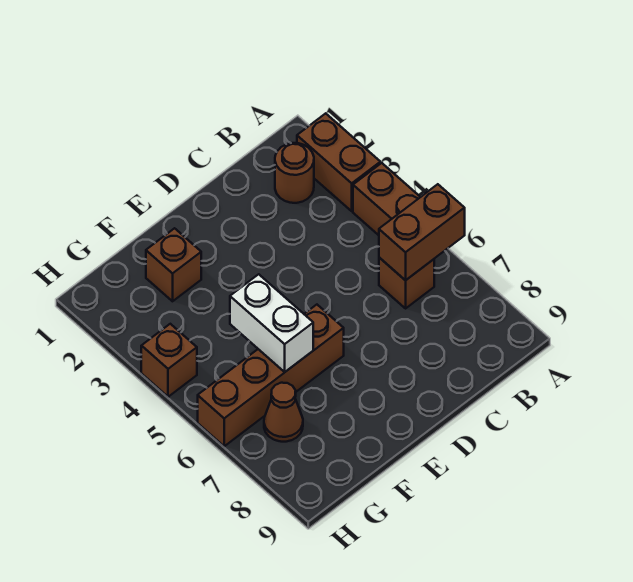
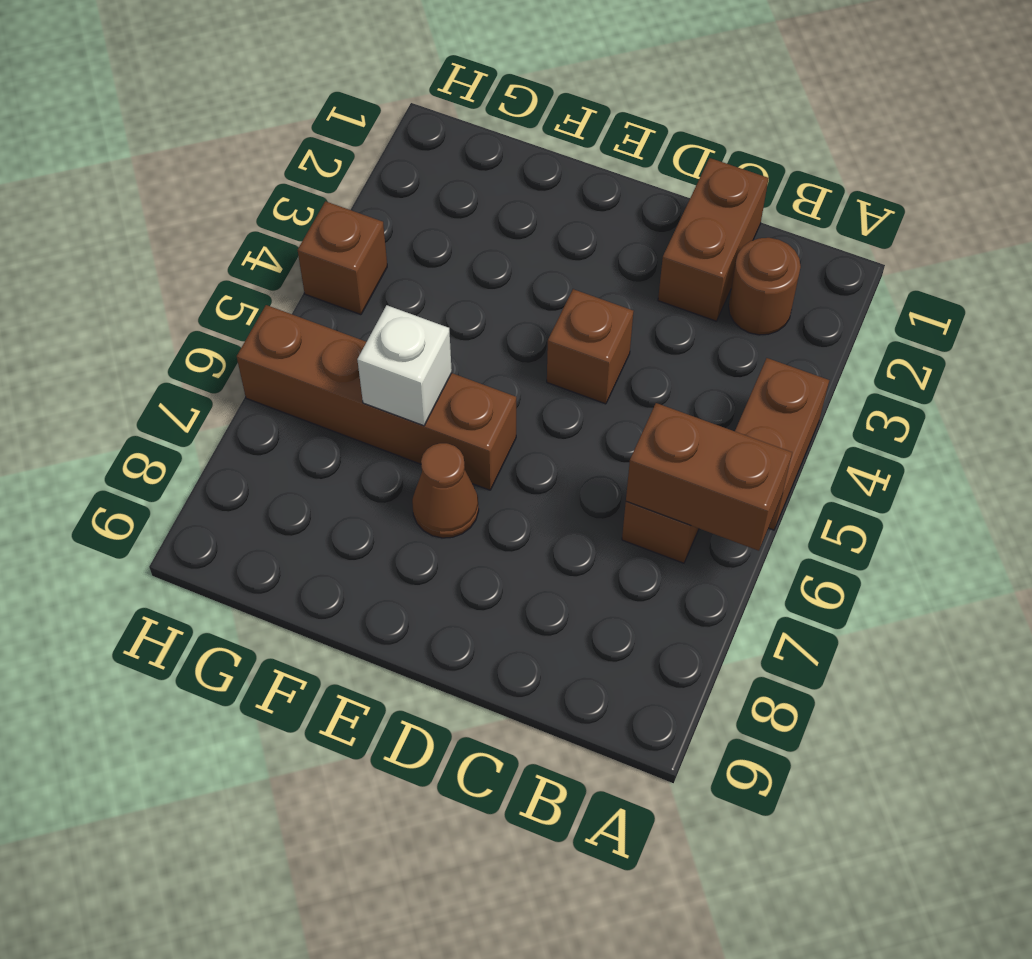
brown 1x2 brick [297,113,380,211] -> brown 1x2 brick moved to [658,158,769,321]
brown 1x1 brick [146,228,201,301] -> brown 1x1 brick moved to [547,289,634,404]
white 1x2 brick [230,274,313,372] -> white 1x1 brick [357,305,452,426]
brown 1x1 cone [264,383,303,442] -> brown 1x1 cone moved to [412,443,479,538]

